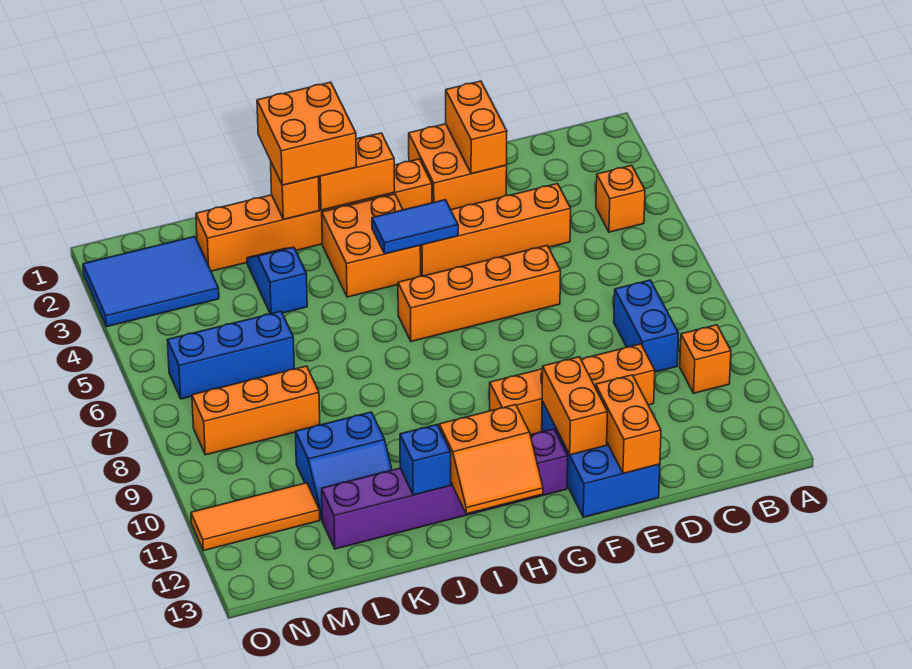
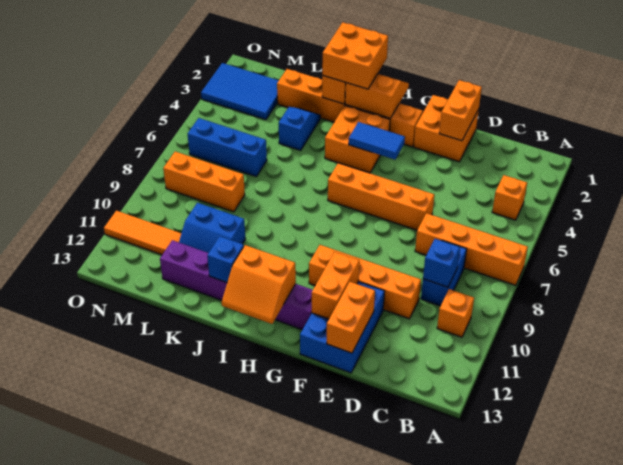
none -> blue 1x1 brick [423,239,460,287]
orange 1x4 brick [420,184,571,276] -> orange 1x4 brick moved to [415,213,528,285]

